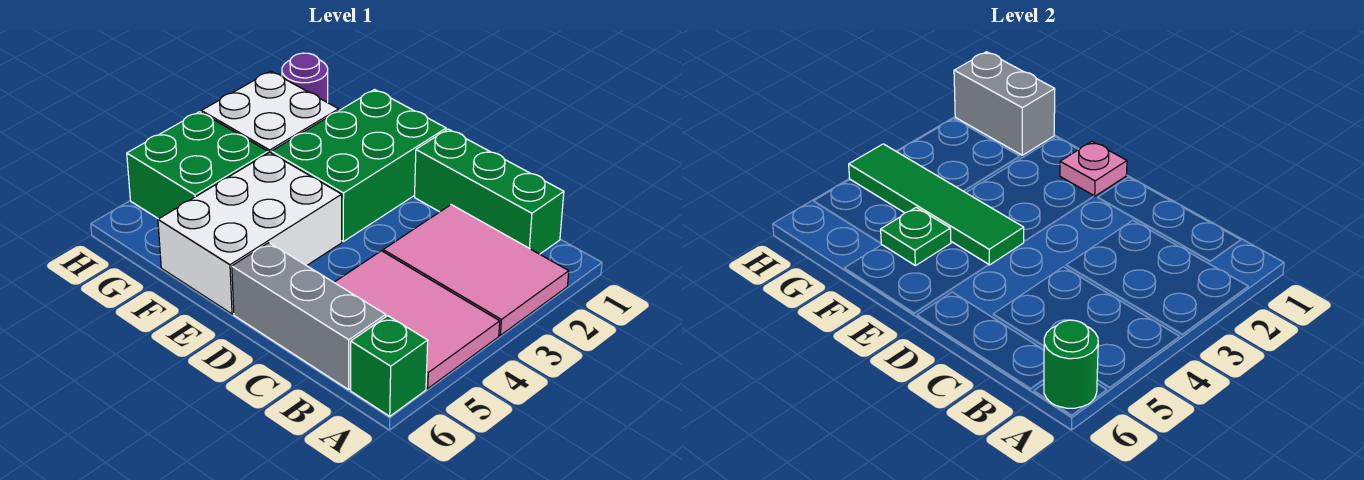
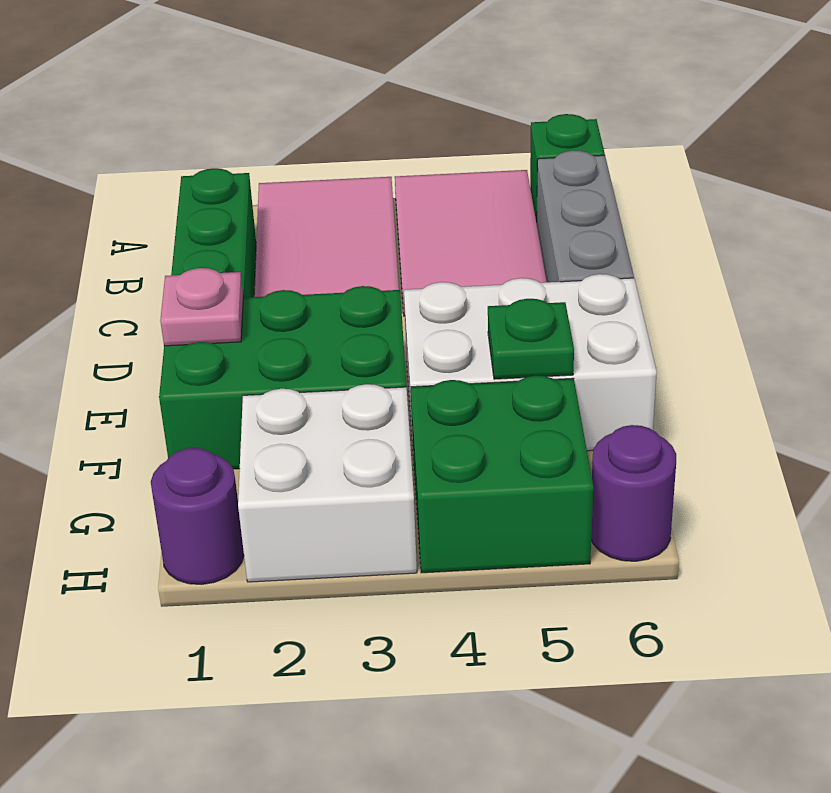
green 1x1 round brick [1044,320,1098,408] -> none
green 1x4 tile [849,144,1024,265] -> none
grey 1x2 brick [954,52,1055,155] -> none
none -> purple 1x1 round brick [591,425,676,561]

